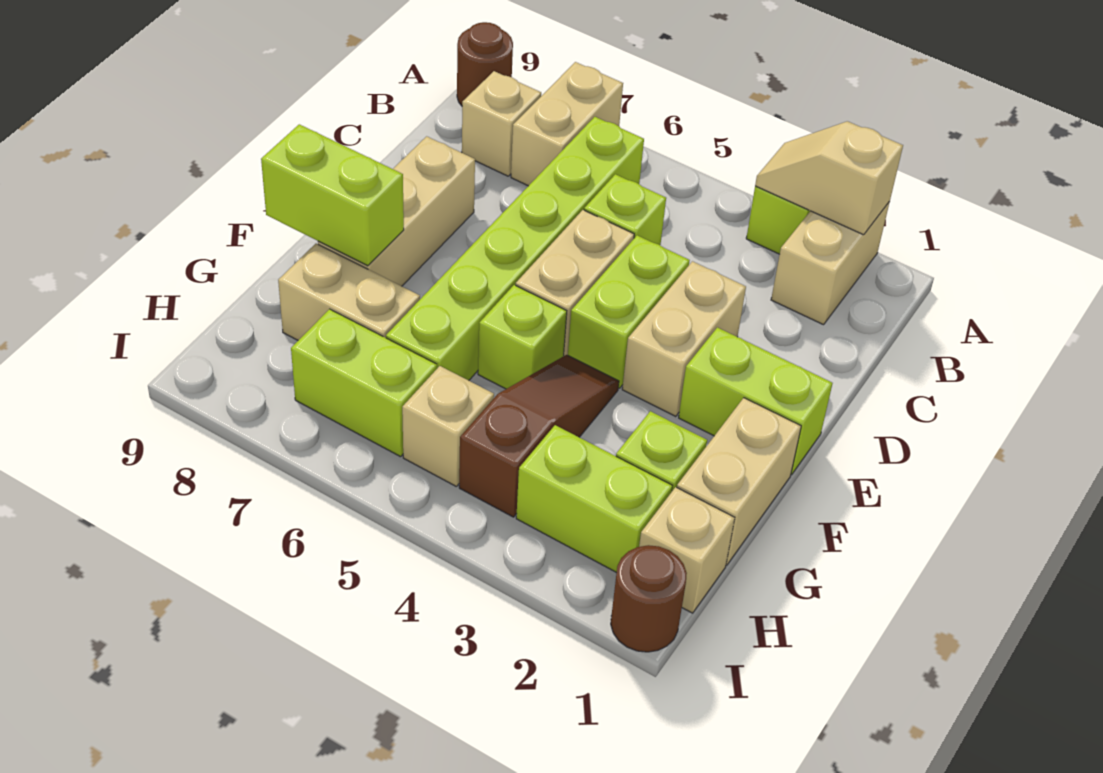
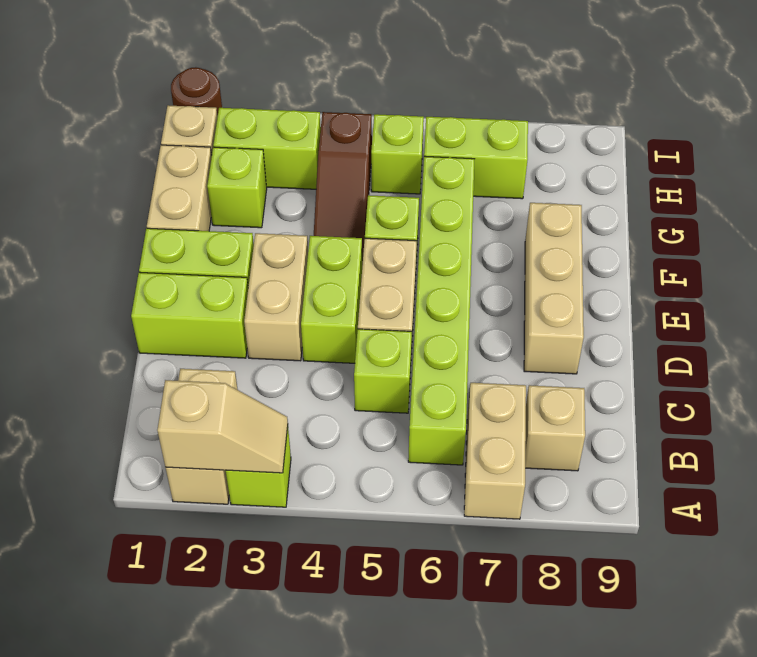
brown 1x1 round brick [457,22,513,106] -> none
lime 1x2 brick [261,124,404,266] -> lime 1x2 brick moved to [131,272,248,358]
tan 1x2 brick [278,244,420,340] -> none
tan 1x1 brick [402,366,494,487] -> lime 1x1 brick [371,114,424,194]

